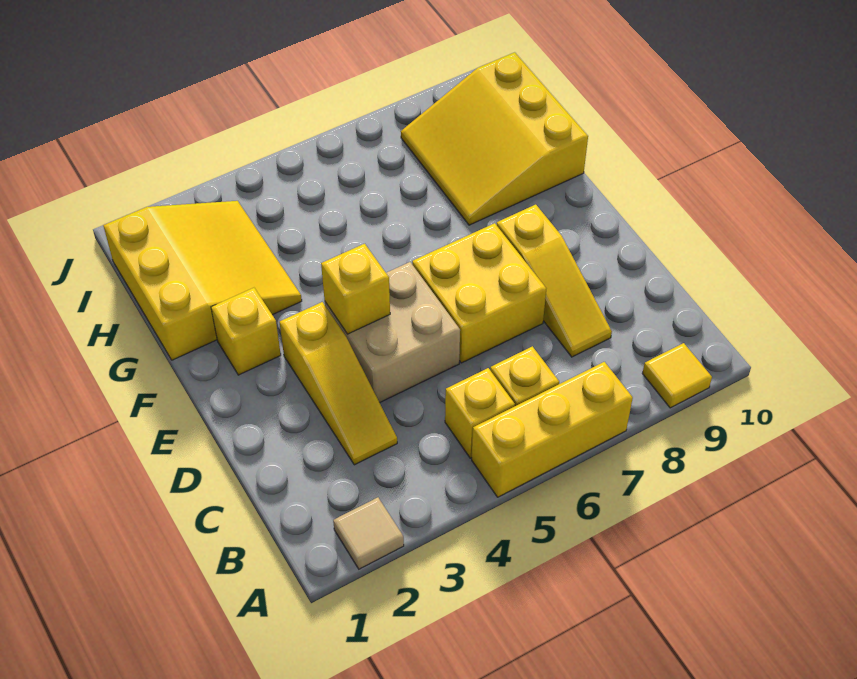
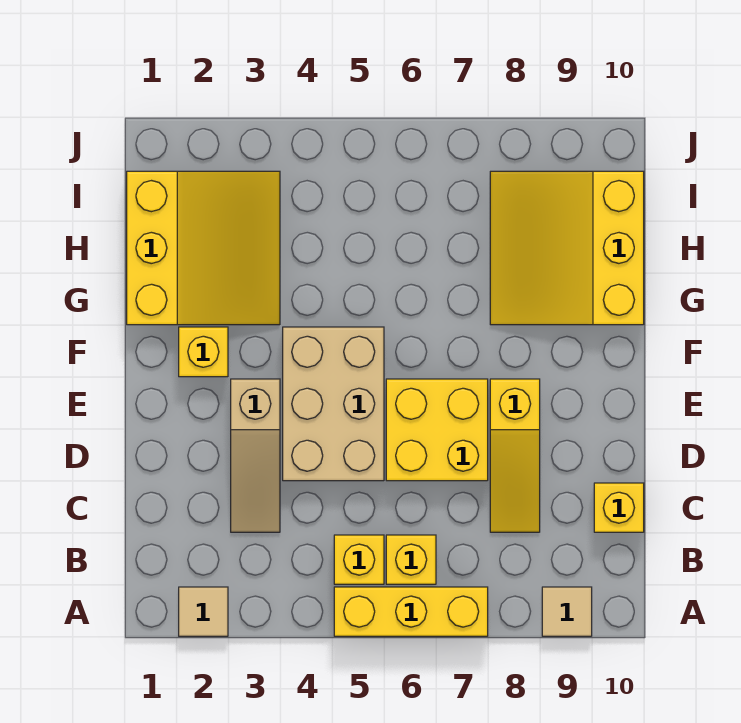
yellow 1x1 tile [642,343,712,408] -> tan 1x1 tile [542,587,592,636]
yellow 1x3 slope [280,302,397,465] -> tan 1x3 slope [231,379,280,532]
tan 2x2 brick [325,262,460,403] -> tan 2x3 brick [283,327,384,481]
yellow 1x1 brick [321,244,390,334] -> yellow 1x1 brick moved to [594,483,644,532]

